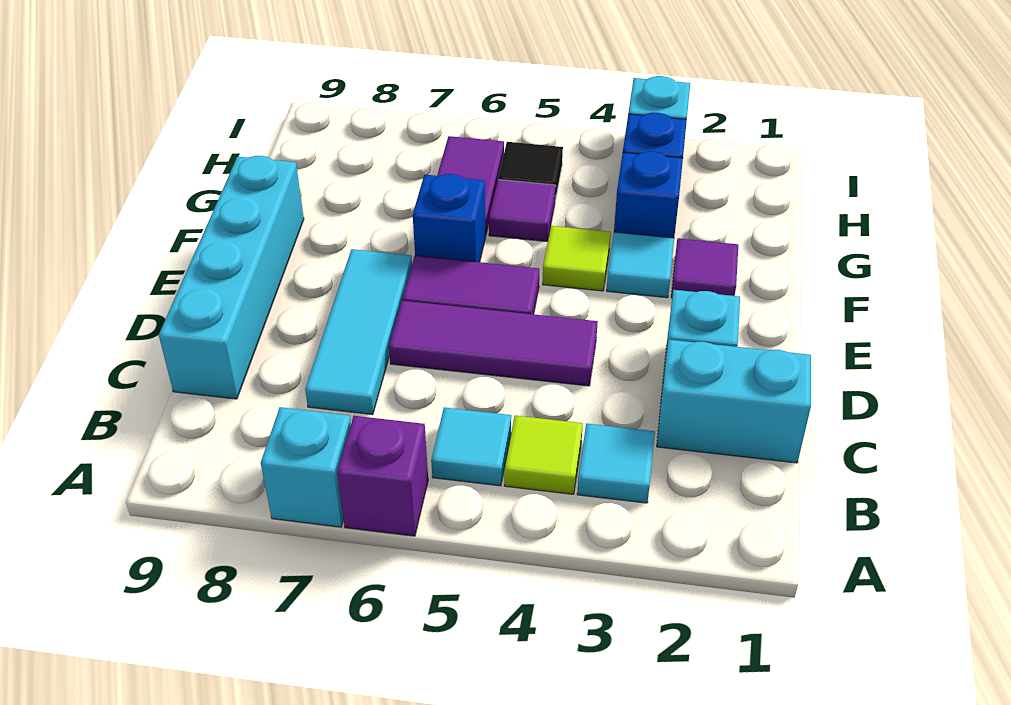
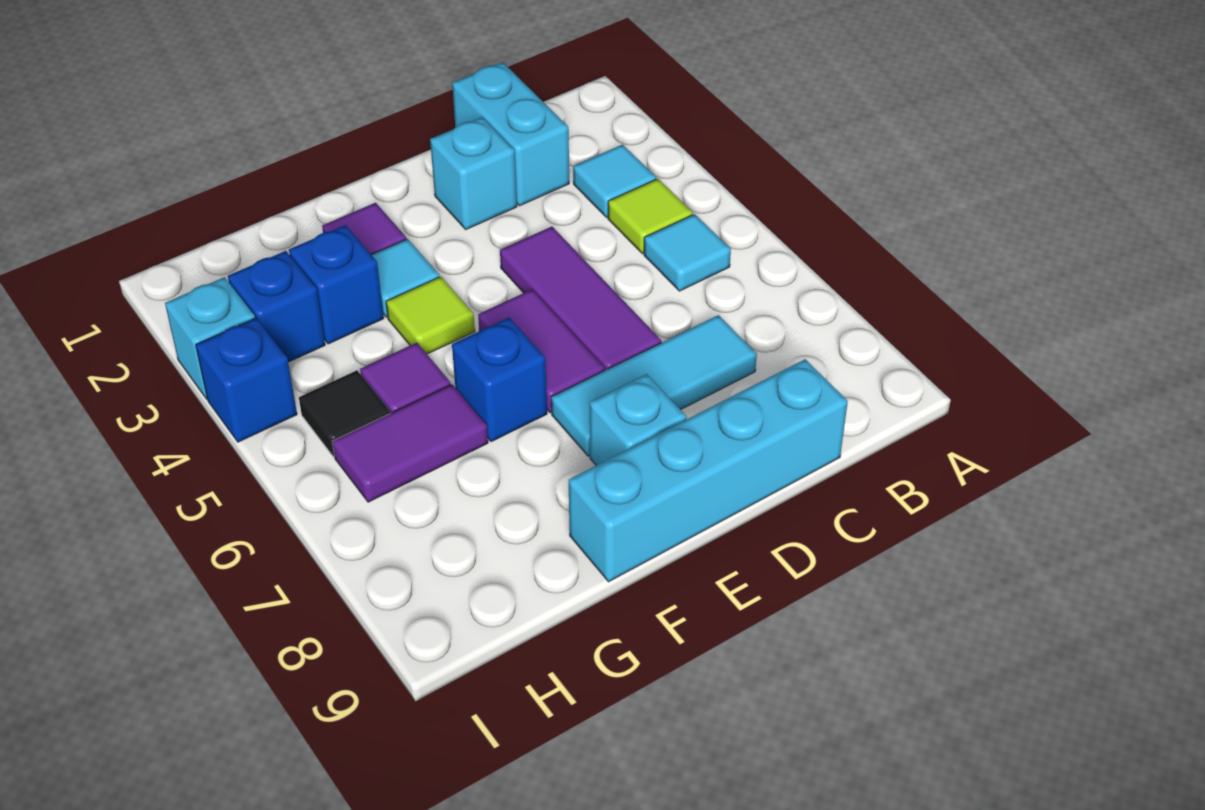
purple 1x1 brick [337,416,428,536] -> none
cyan 1x1 brick [261,407,351,527] -> cyan 1x1 brick moved to [590,374,687,465]
none -> blue 1x1 brick [196,318,297,442]

